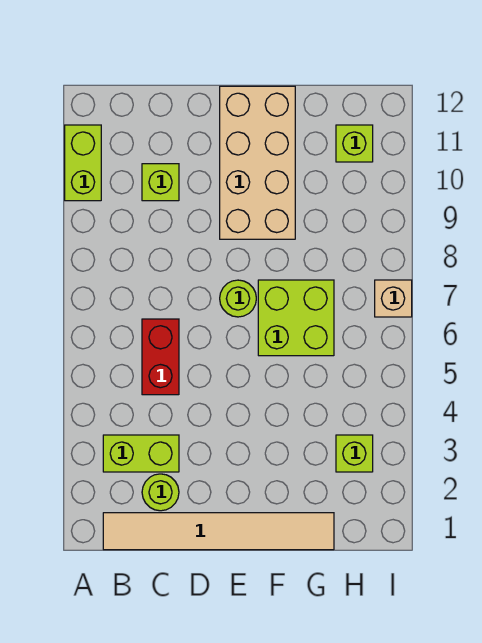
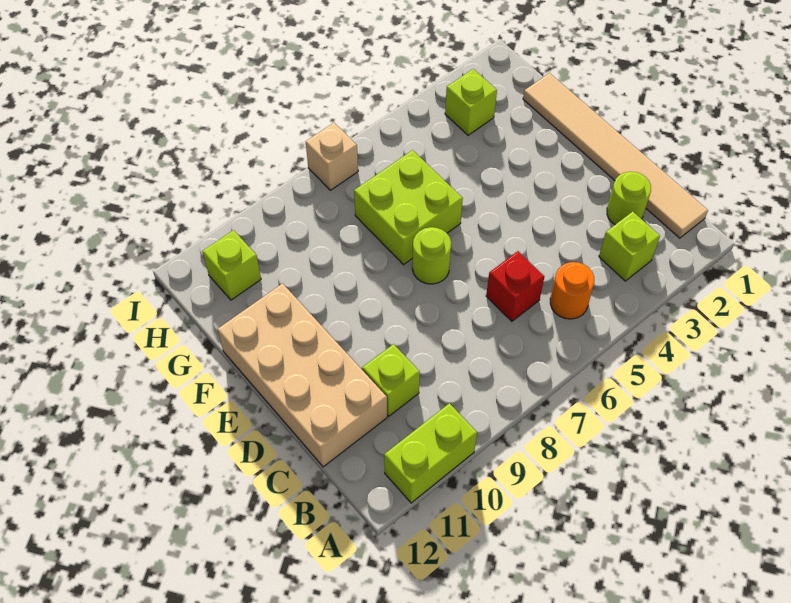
lime 1x2 brick [103,435,179,472] -> lime 1x1 brick [599,212,660,281]
none -> orange 1x1 round brick [550,262,594,319]
red 1x2 brick [142,319,179,395] -> red 1x1 brick [486,251,544,321]
tan 2x4 brick [220,86,295,239] -> tan 2x4 brick turned to [217,284,387,467]

